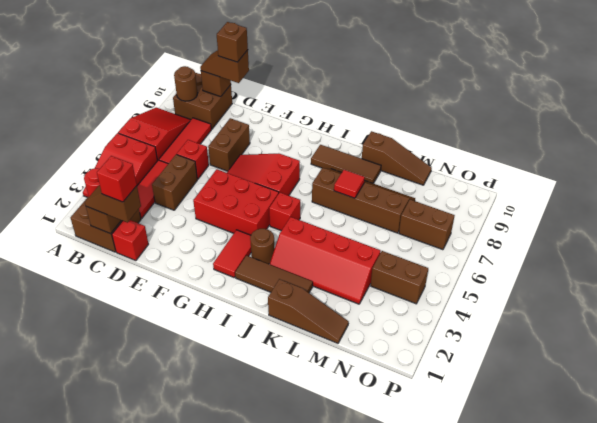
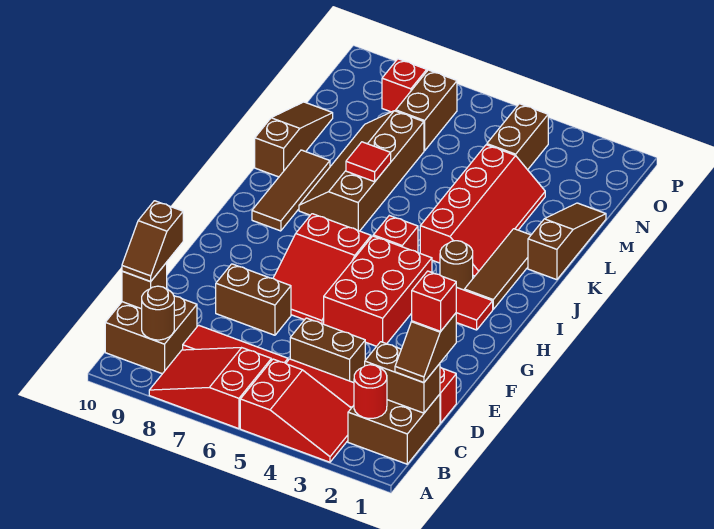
red 1x1 brick [177,140,209,179] -> red 1x1 brick moved to [382,59,427,112]
brown 1x1 brick [217,22,248,62] -> none

